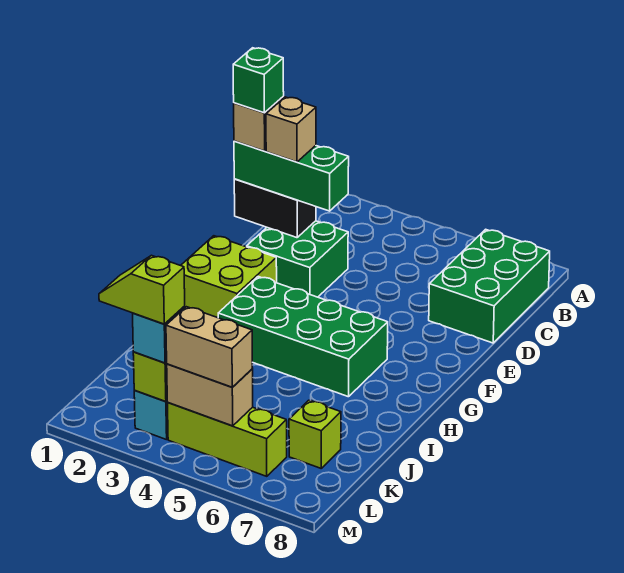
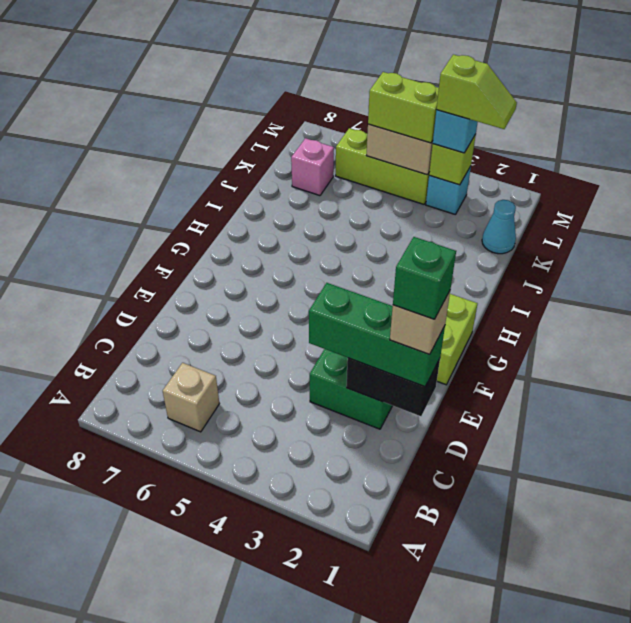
green 2x3 brick [429,229,550,343] -> none
tan 1x1 brick [266,97,316,162] -> tan 1x1 brick moved to [163,363,219,432]
green 2x4 brick [218,277,388,397] -> none
none -> cyan 1x1 cone [482,200,516,254]
lime 1x1 brick [289,400,341,468] -> pink 1x1 brick [291,138,334,196]
tan 1x2 brick [166,307,252,387] -> lime 1x2 brick [368,72,439,143]

